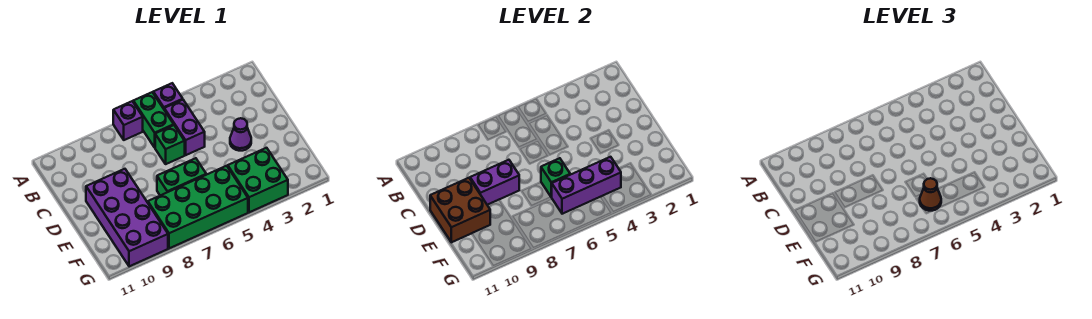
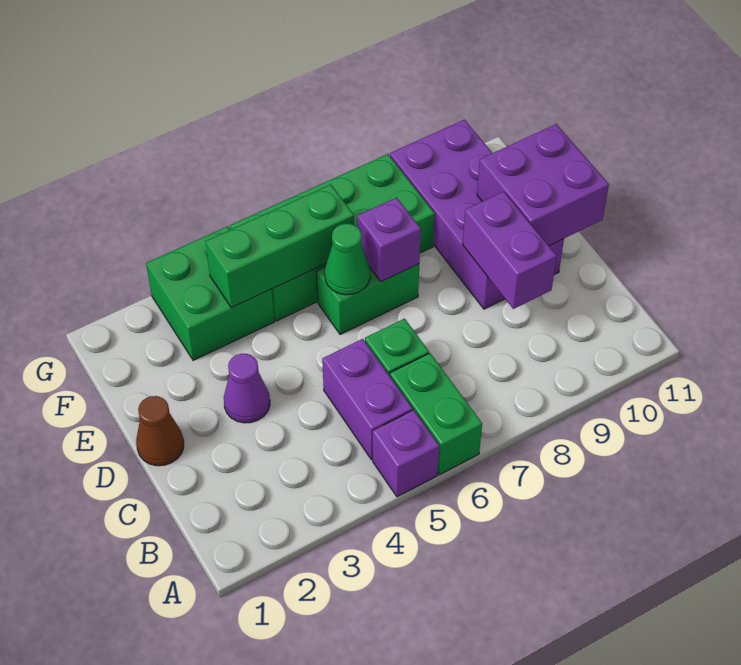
purple 1x1 brick [113,101,143,140] -> purple 1x1 brick moved to [357,197,421,281]
purple 1x2 brick [470,160,519,205] -> purple 1x2 brick turned to [463,192,557,309]
brown 2x2 brick [430,178,490,242] -> purple 2x2 brick [477,124,609,246]
green 1x1 brick [541,158,570,197] -> green 1x1 cone [325,224,370,295]
purple 1x3 brick [552,157,621,214] -> green 1x3 brick [206,185,354,308]
brown 1x1 cone [920,178,941,211] -> brown 1x1 cone moved to [136,396,184,466]

